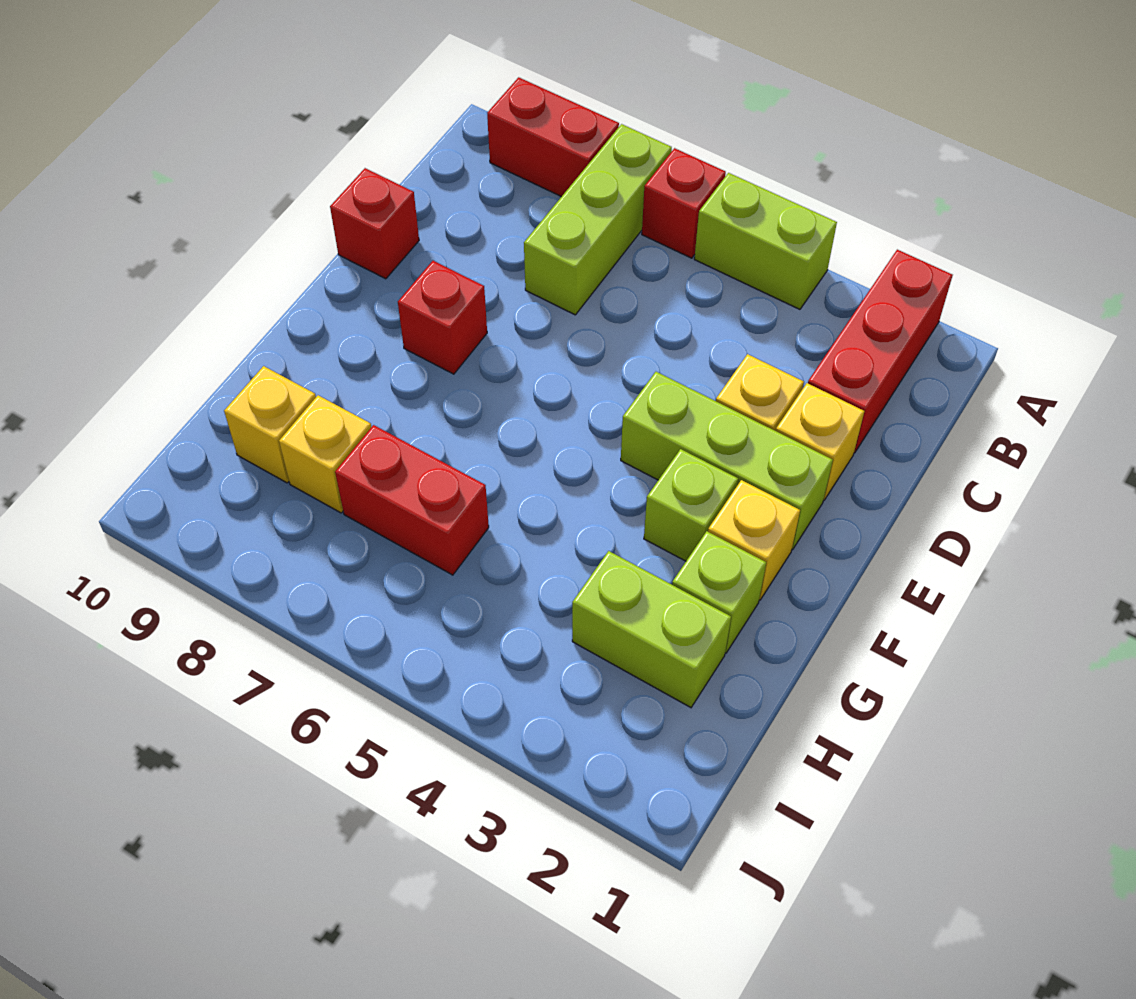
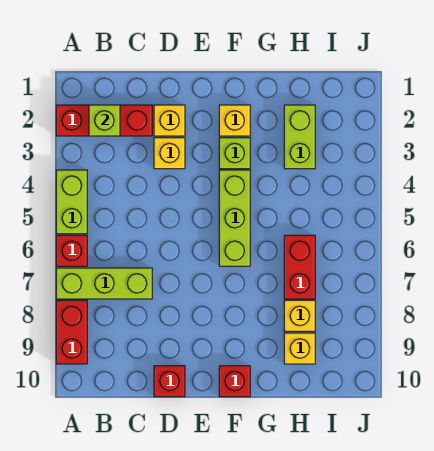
lime 1x3 brick [621,372,833,550] -> lime 1x3 brick moved to [219,170,250,266]
red 1x1 brick [398,261,487,374] -> red 1x1 brick moved to [219,366,250,397]
lime 1x1 brick [672,531,766,653] -> lime 1x1 brick moved to [89,105,120,136]

